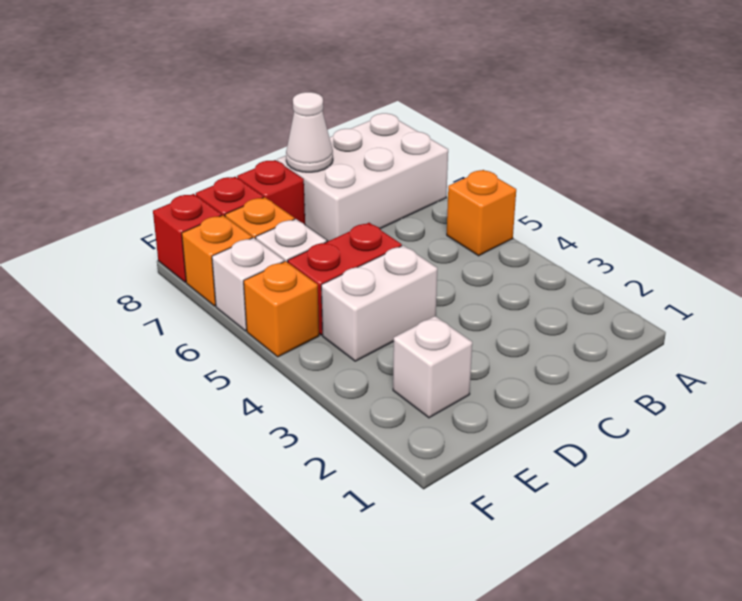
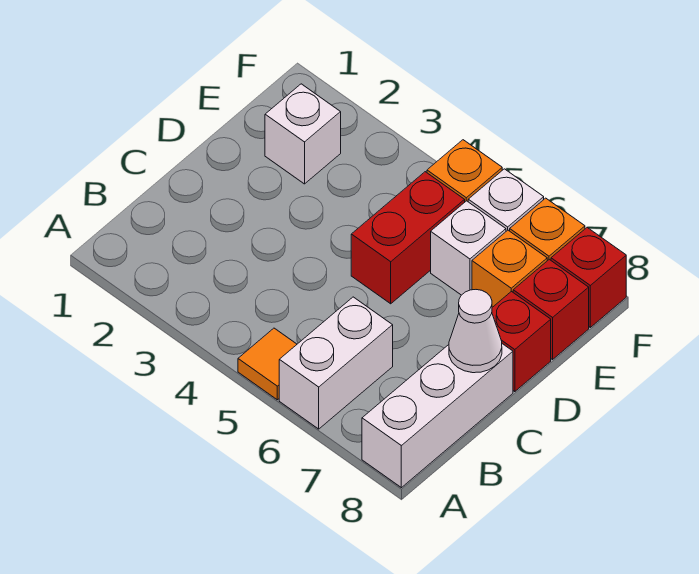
orange 1x1 brick [447,170,516,256] -> orange 1x1 tile [238,328,297,400]
white 2x3 brick [277,113,448,242] -> white 1x3 brick [362,344,513,488]
white 1x2 brick [321,245,437,361] -> white 1x2 brick moved to [279,297,393,429]

